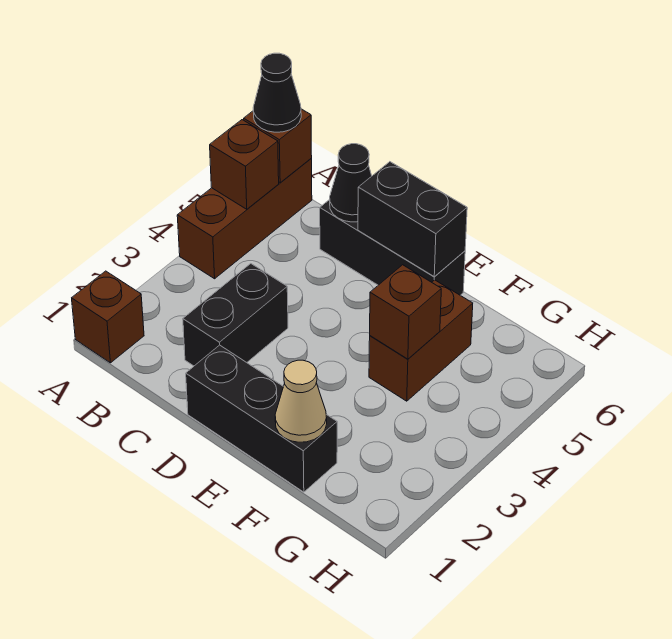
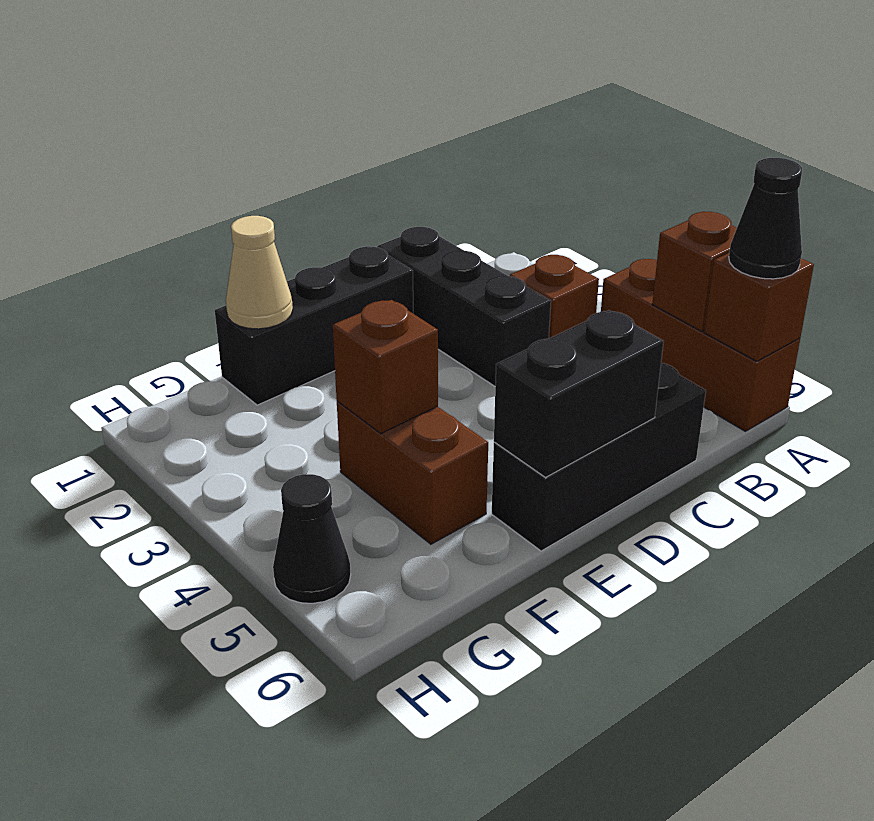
brown 1x1 brick [72,271,144,363] -> brown 1x1 brick moved to [510,255,599,339]
black 1x2 brick [183,264,288,366] -> black 1x3 brick [377,227,551,386]
black 1x1 cone [330,144,372,222] -> black 1x1 cone moved to [273,474,351,603]

